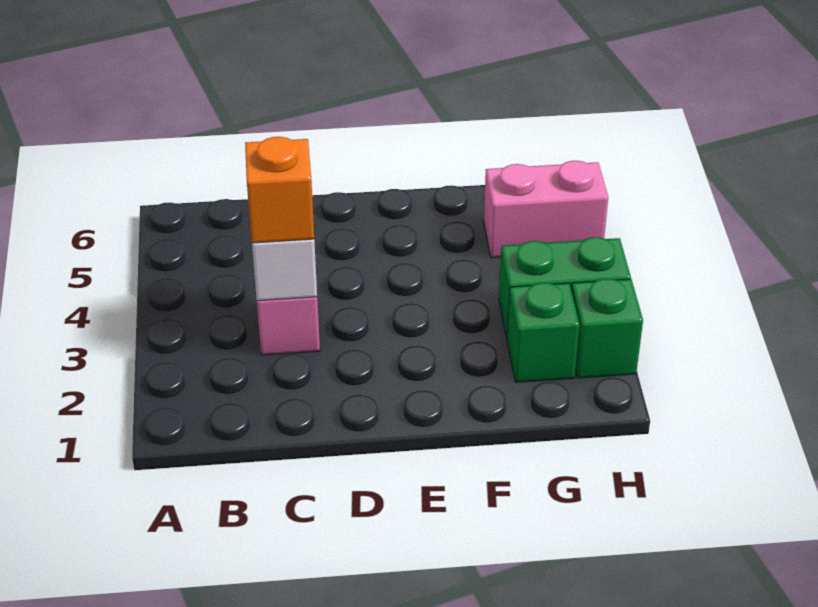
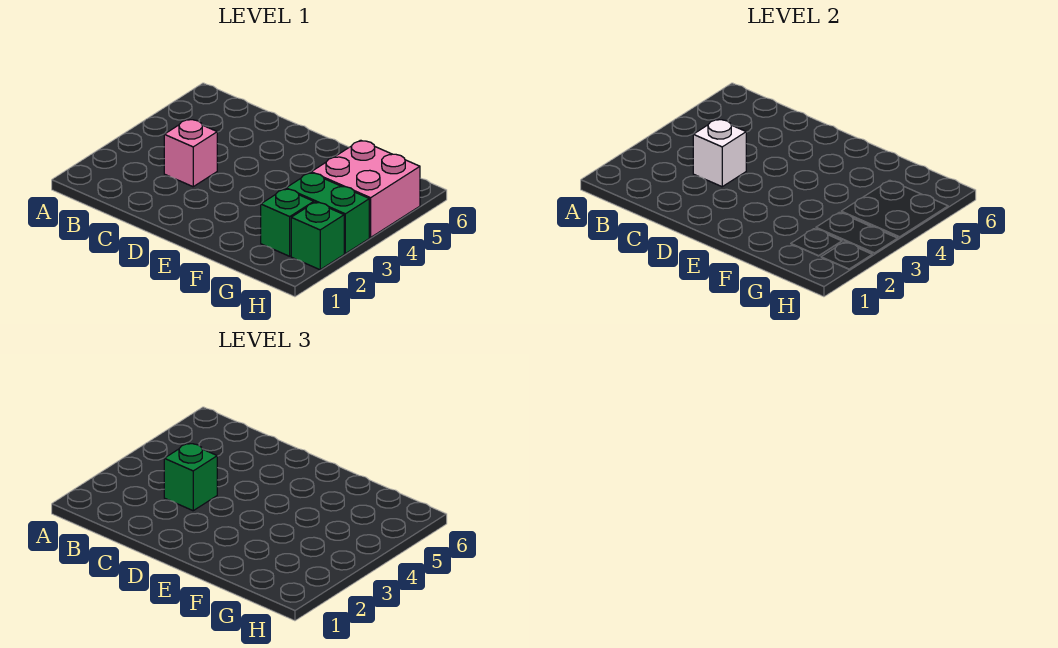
orange 1x1 brick [245,137,314,243] -> green 1x1 brick [164,443,217,511]
pink 1x2 brick [484,161,608,258] -> pink 2x2 brick [311,140,420,237]

